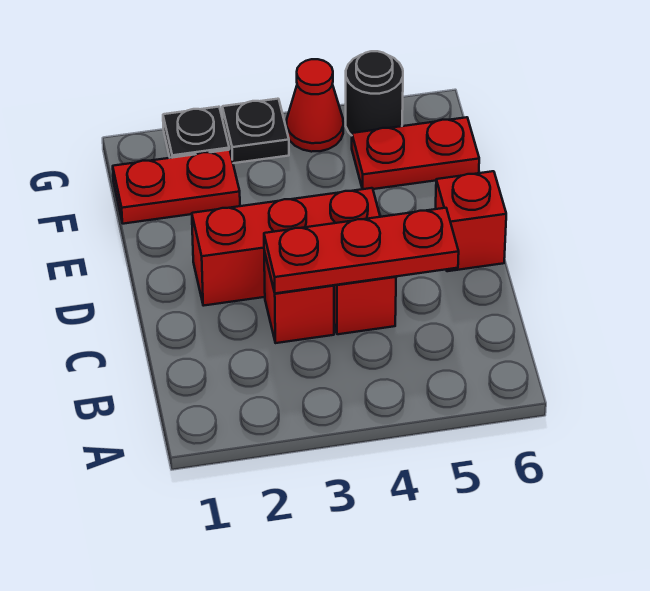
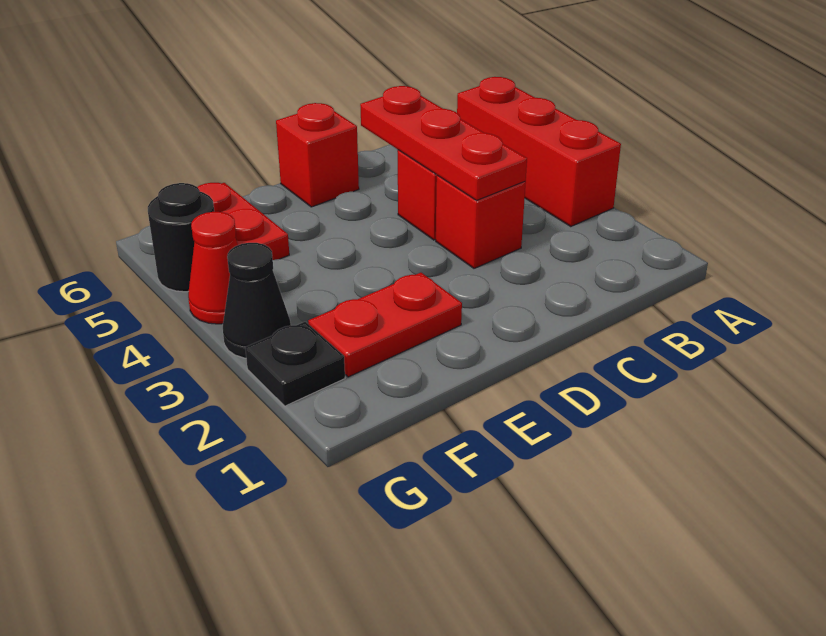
red 1x3 brick [192,188,380,306] -> red 1x3 brick moved to [457,77,621,226]
red 1x2 plate [113,150,240,224] -> red 1x2 plate turned to [308,273,462,377]
black 1x1 plate [222,99,289,163] -> black 1x1 cone [223,243,291,358]

